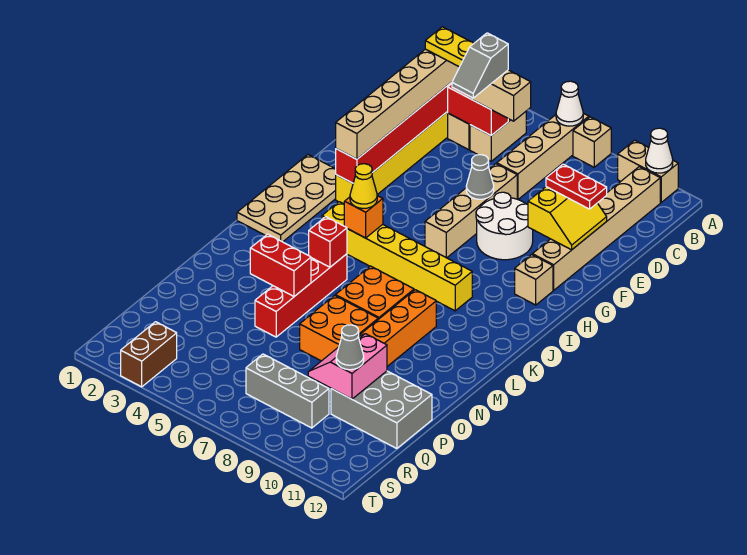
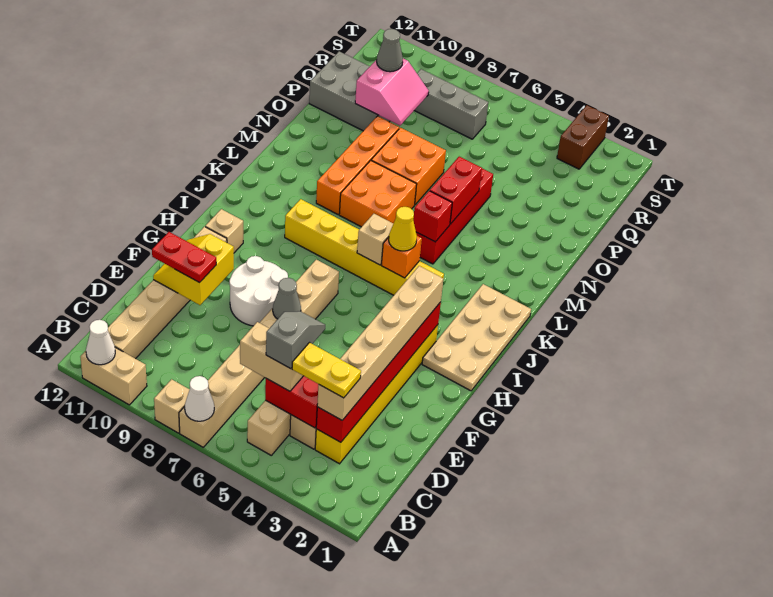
none -> tan 1x1 brick [357,214,393,265]
red 1x2 brick [250,234,311,296] -> red 1x2 brick turned to [430,157,482,224]

